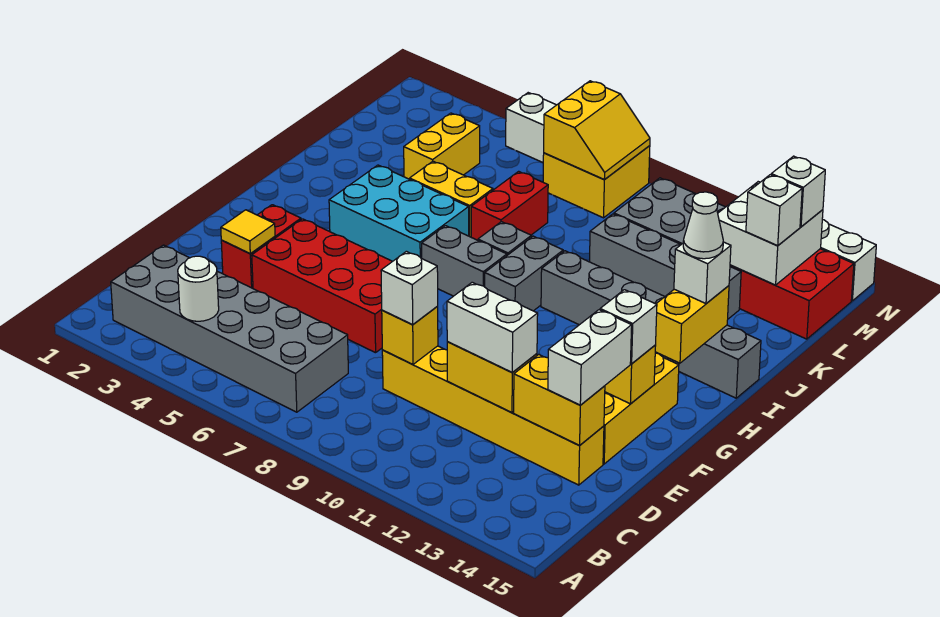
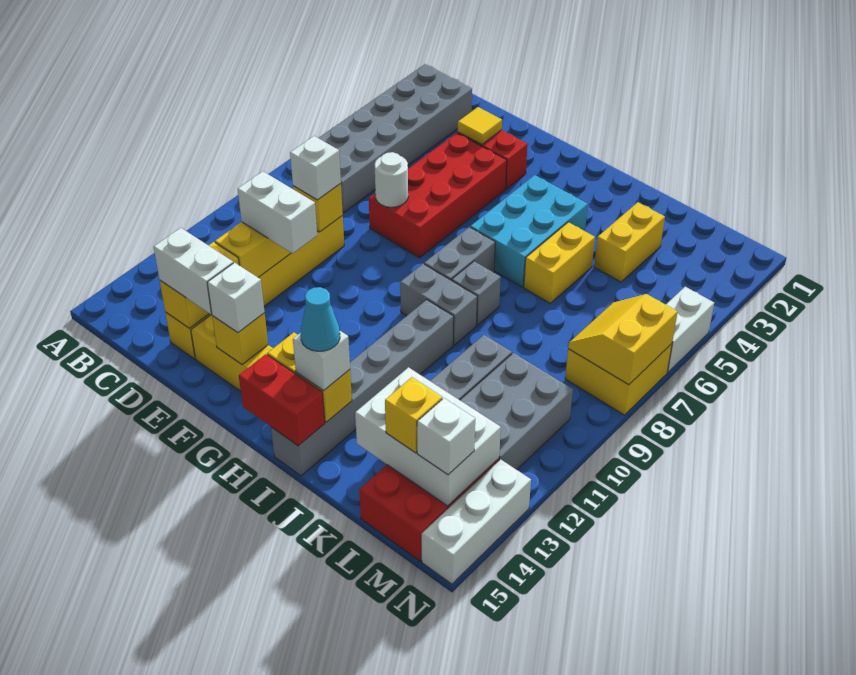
white 1x1 round brick [178,256,219,321] -> white 1x1 round brick moved to [375,152,408,207]
white 1x2 brick [447,282,538,373] -> white 1x2 brick turned to [238,171,317,254]
white 1x1 cone [683,192,723,259] -> cyan 1x1 cone [301,287,340,351]
red 1x2 brick [471,171,548,240] -> red 1x2 brick moved to [239,354,325,446]
yellow 1x2 brick [404,113,480,179] -> yellow 1x2 brick turned to [594,202,665,282]
white 2x2 brick [718,182,823,285] -> white 2x3 brick [355,367,501,506]
white 1x1 brick [746,175,802,246] -> yellow 1x1 brick [385,377,442,453]
yellow 2x2 slope [544,81,650,180] -> yellow 2x2 slope turned to [568,294,678,385]

